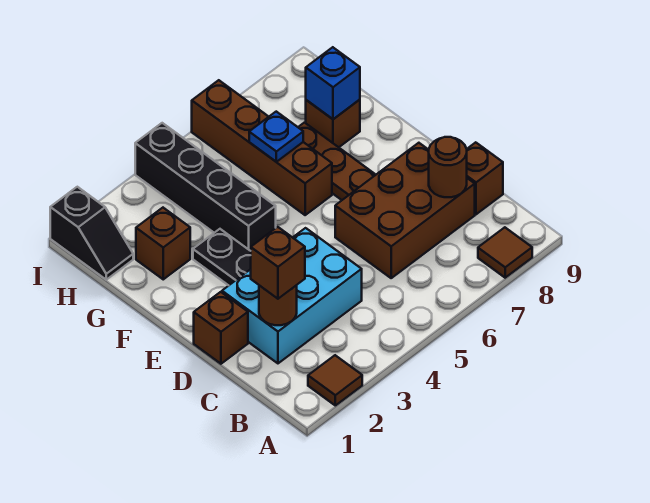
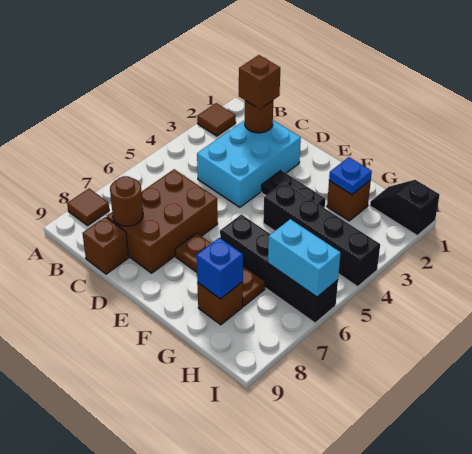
brown 1x1 brick [194,292,248,364] -> none
brown 1x4 brick [192,80,332,215] -> black 1x4 brick [220,215,338,323]
blue 1x1 plate [249,112,303,162] -> blue 1x1 plate moved to [329,157,372,195]
none -> cyan 1x2 brick [268,219,341,297]

